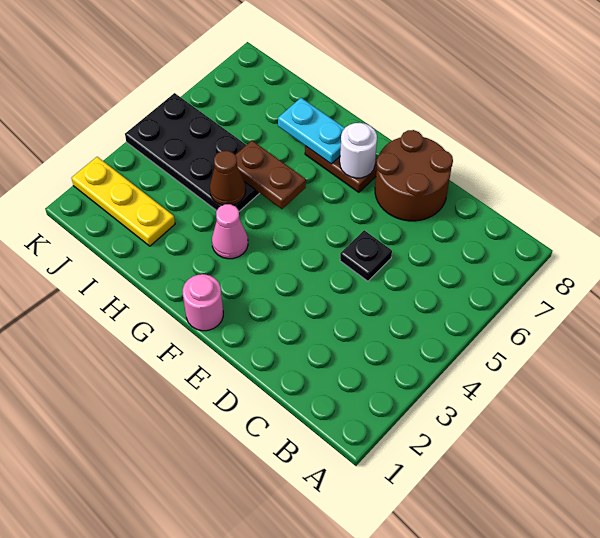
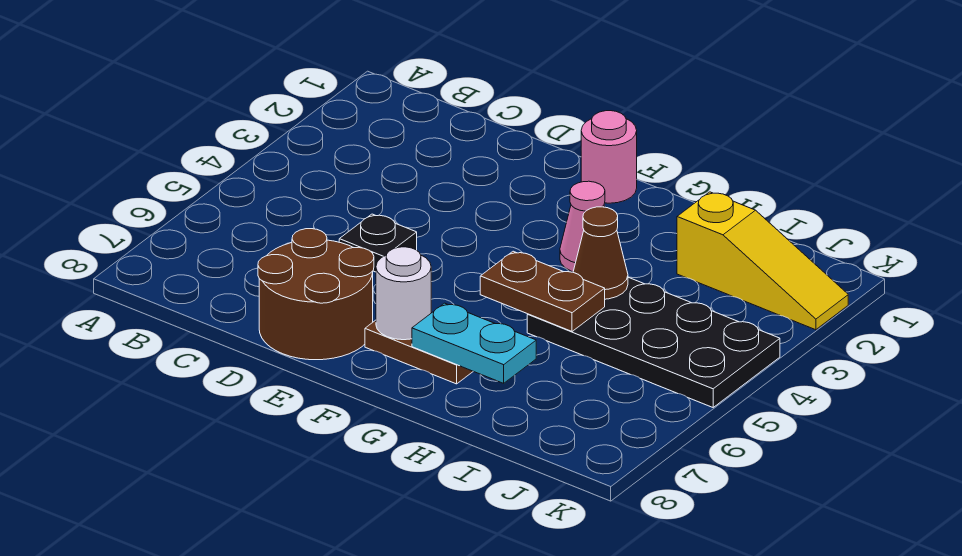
yellow 1x3 plate [72,157,175,246] -> yellow 1x3 slope [677,192,848,330]

